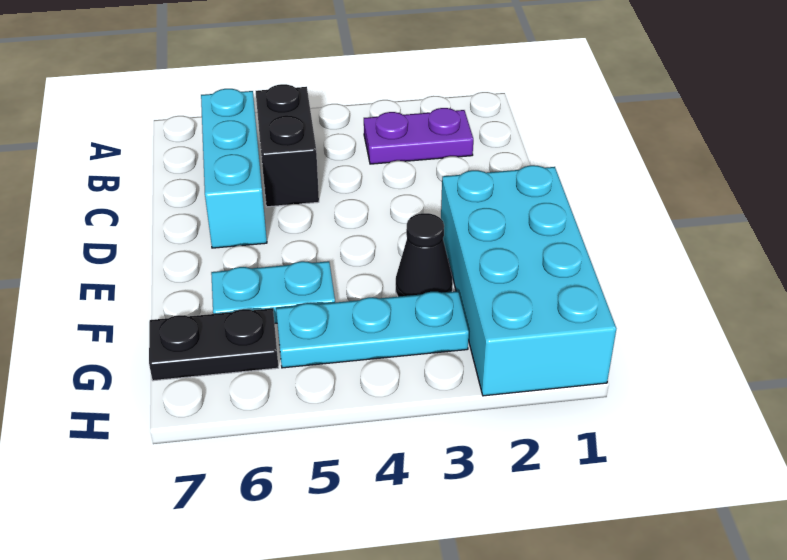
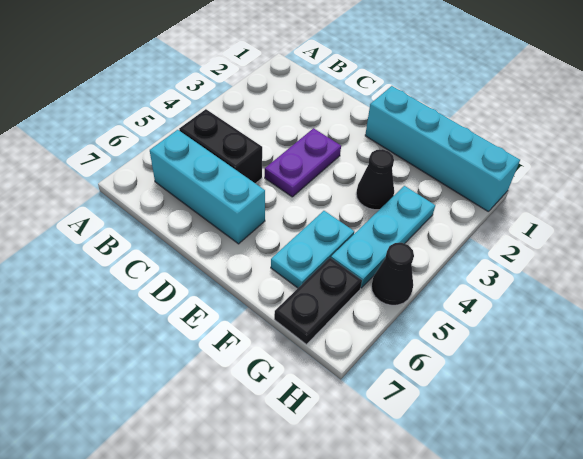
purple 1x2 plate [364,108,473,164] -> purple 1x2 plate moved to [265,128,341,197]
cyan 2x4 brick [441,165,616,396] -> cyan 1x4 brick [365,86,520,212]
none -> black 1x1 cone [371,243,414,305]

